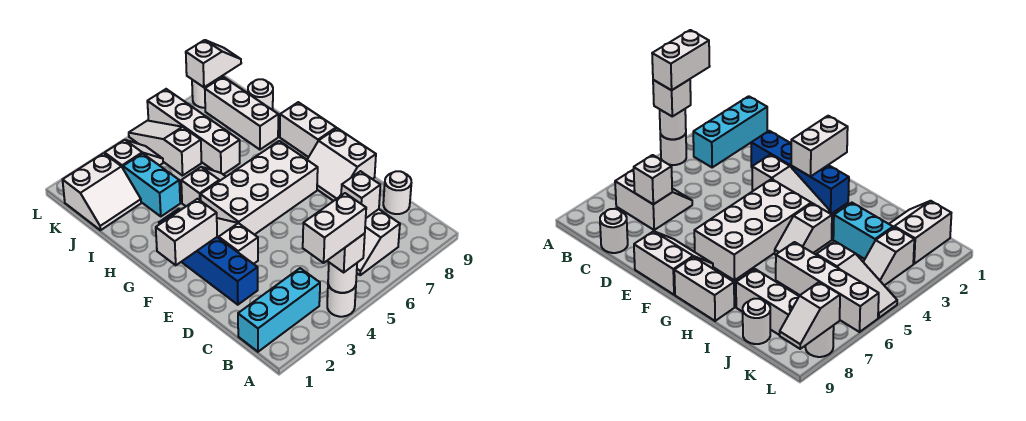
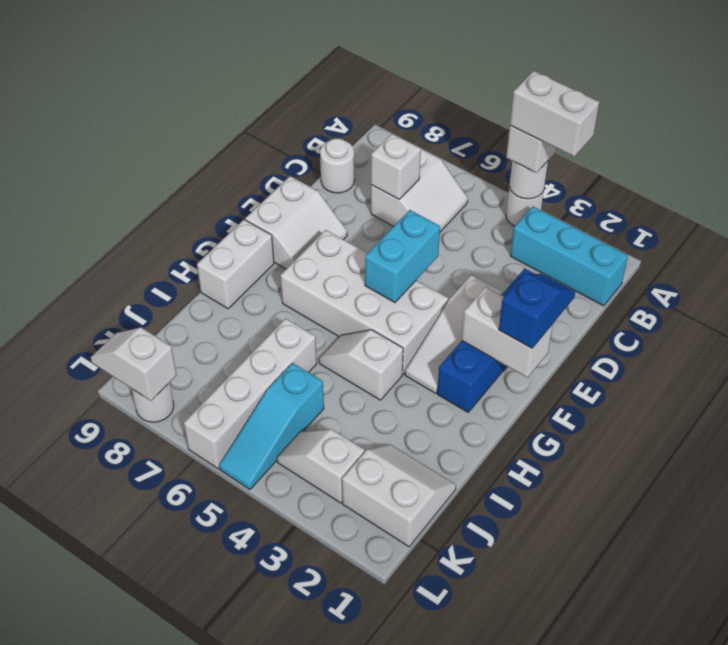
none -> blue 1x2 slope [499,273,575,348]
cyan 1x2 brick [123,153,180,216] -> cyan 1x2 brick moved to [365,210,440,303]
white 1x3 brick [205,77,278,150] -> none
white 1x3 slope [129,121,201,176] -> cyan 1x3 slope [219,363,324,490]
white 1x1 round brick [248,79,273,110] -> none

